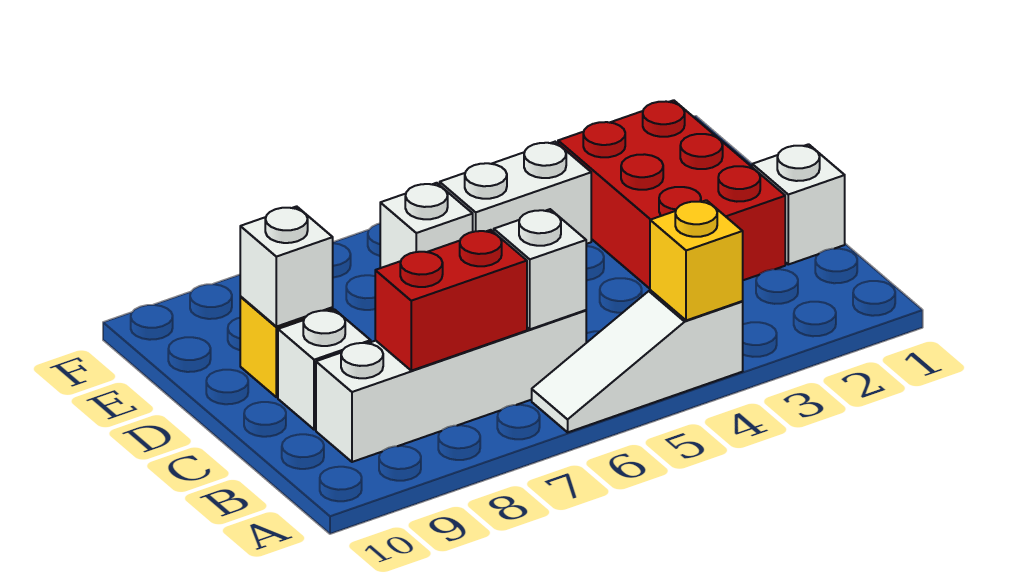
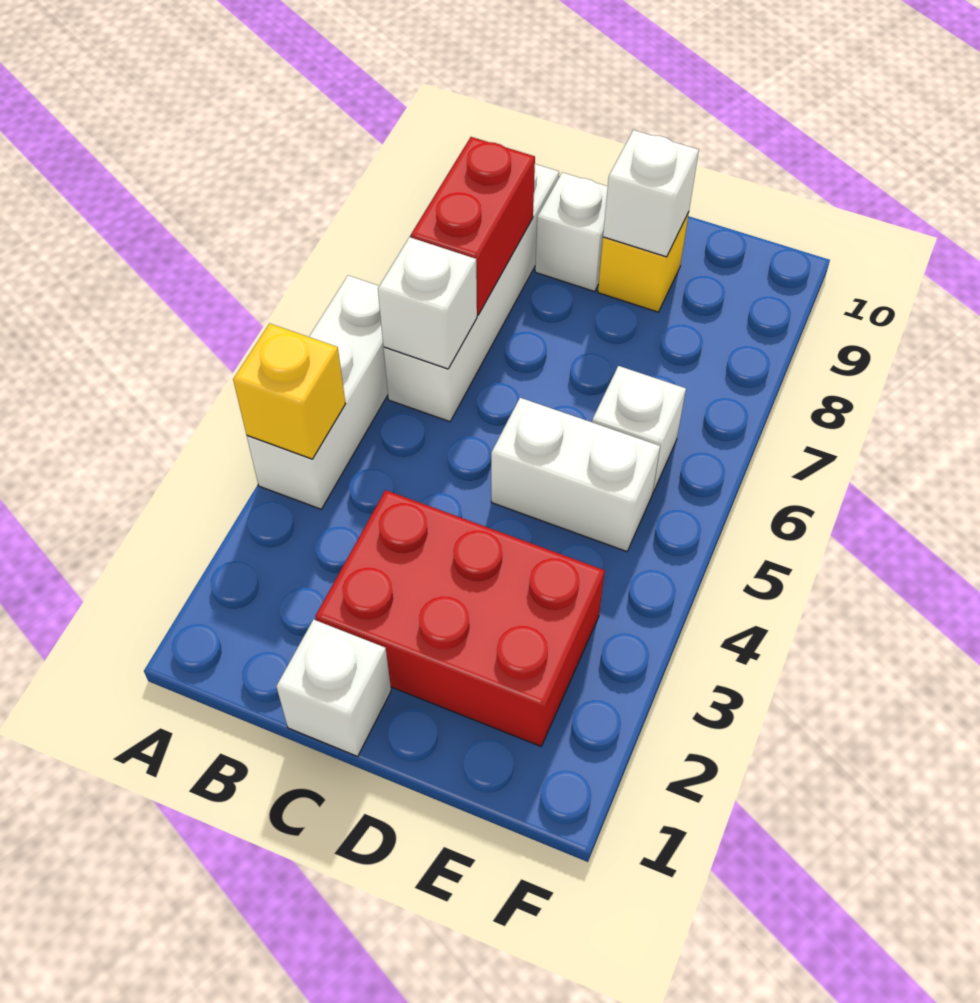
white 1x3 slope [532,290,743,432] -> white 1x3 brick [247,275,388,509]
white 1x2 brick [440,142,591,244] -> white 1x2 brick turned to [491,398,660,552]

